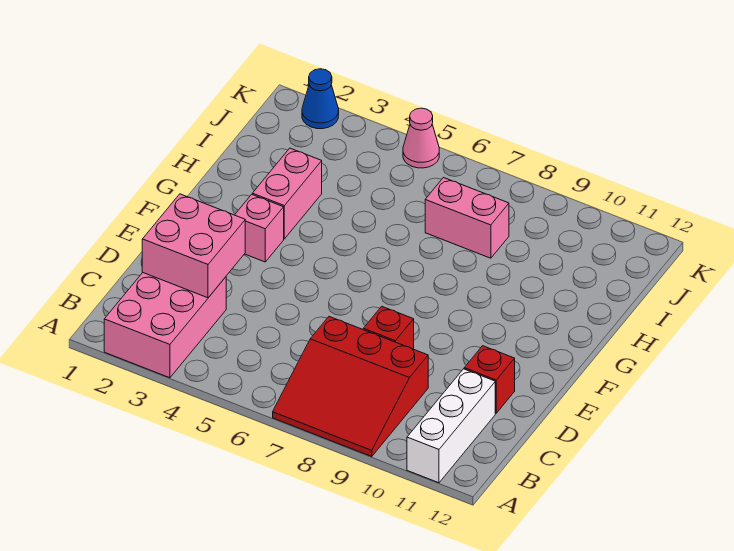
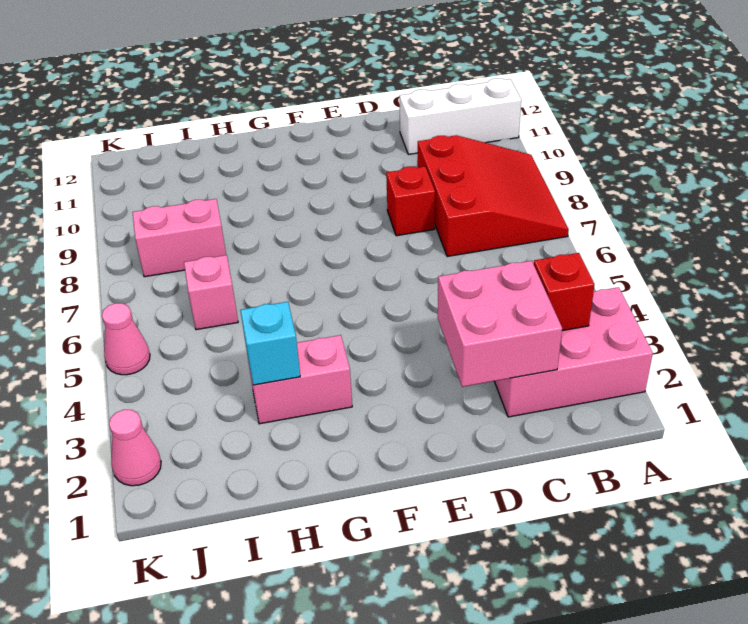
red 1x1 brick [464,346,515,413] -> red 1x1 brick moved to [534,253,595,331]
pink 1x1 brick [235,194,284,262] -> pink 1x1 brick moved to [184,255,238,330]
none -> cyan 1x1 brick [240,302,300,385]
pink 1x2 brick [425,178,509,258] -> pink 1x2 brick turned to [133,199,226,277]
blue 1x1 cone [302,69,339,129] -> pink 1x1 cone [109,410,161,486]

